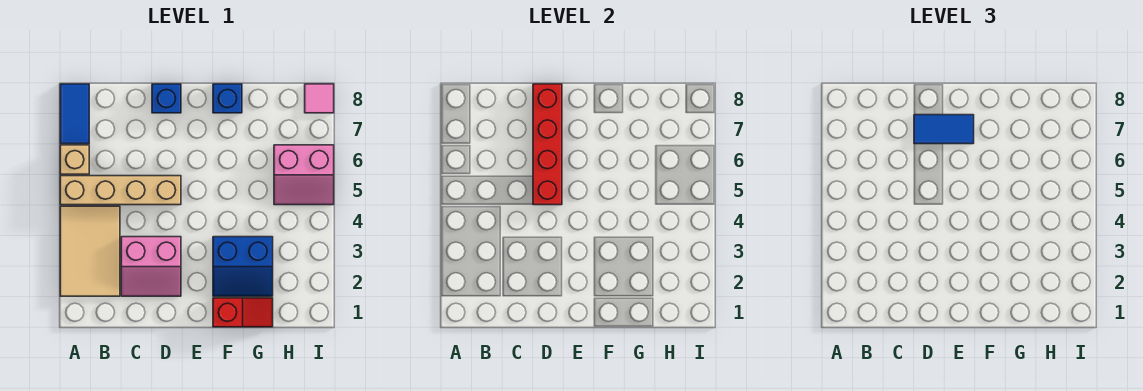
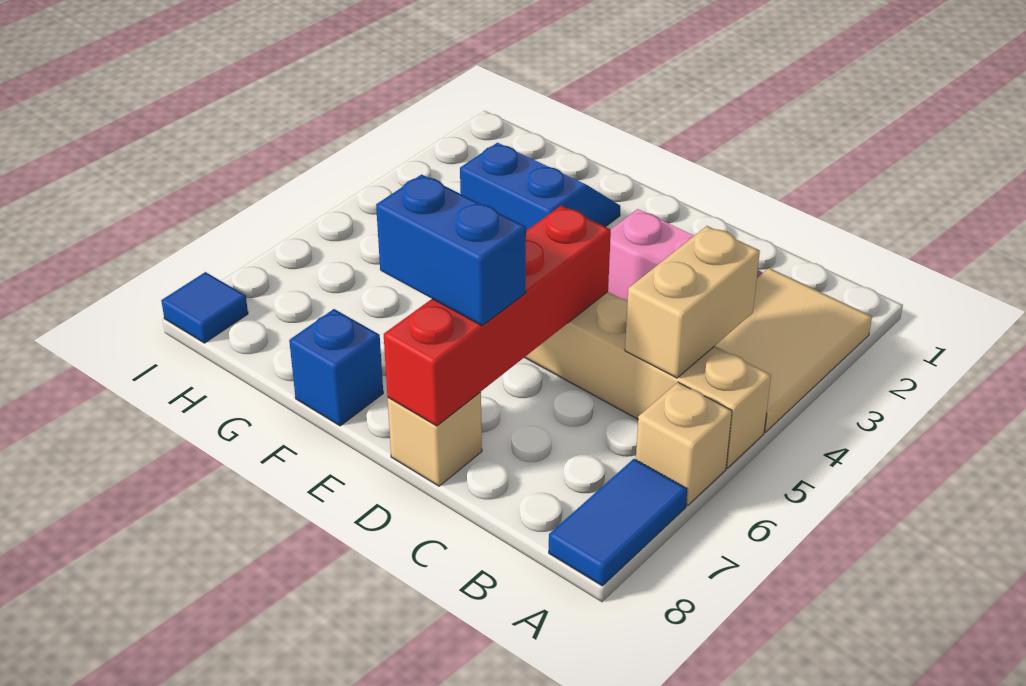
none -> tan 1x2 brick [625,226,760,378]
blue 1x2 tile [914,115,974,144] -> blue 1x2 brick [376,175,526,326]
blue 1x1 brick [152,84,181,113] -> tan 1x1 brick [387,392,482,486]
red 1x2 slope [213,298,273,327] -> none
pink 2x2 slope [274,145,334,205] -> none
pink 1x1 tile [305,84,334,113] -> blue 1x1 tile [161,272,248,343]

